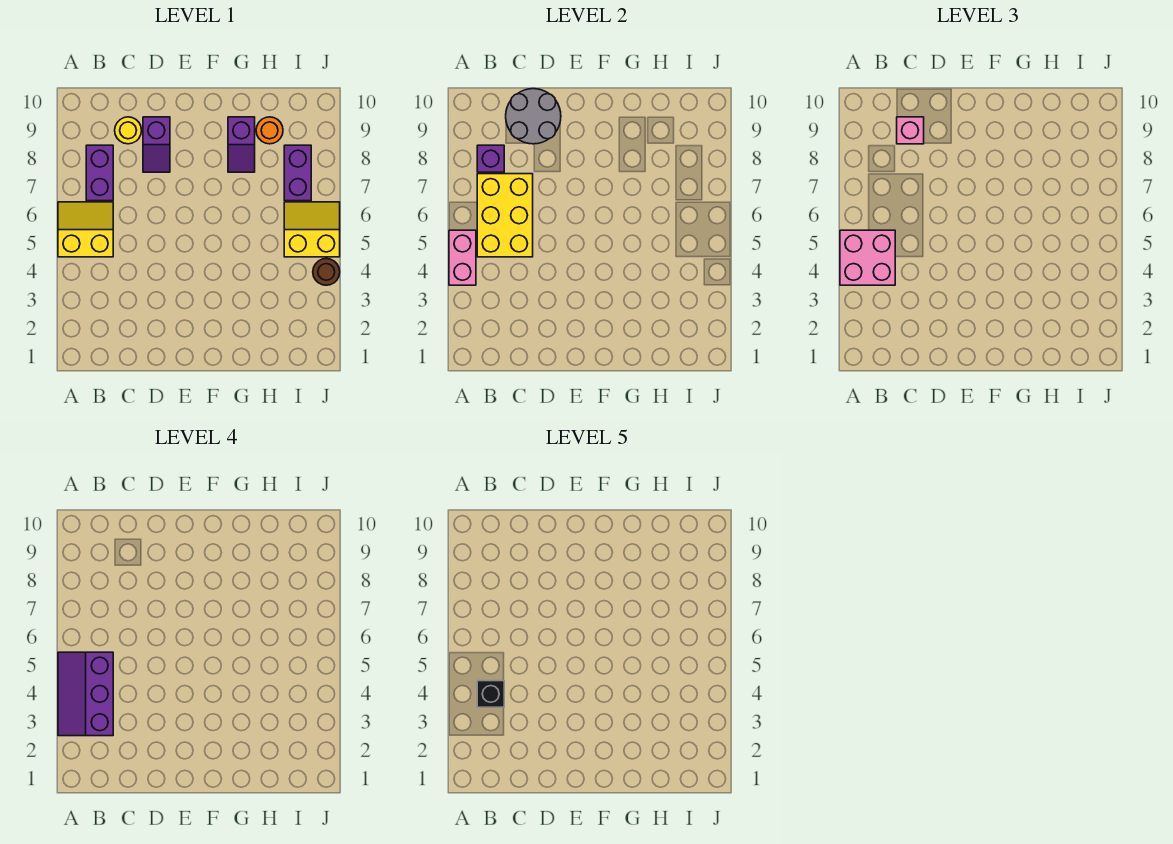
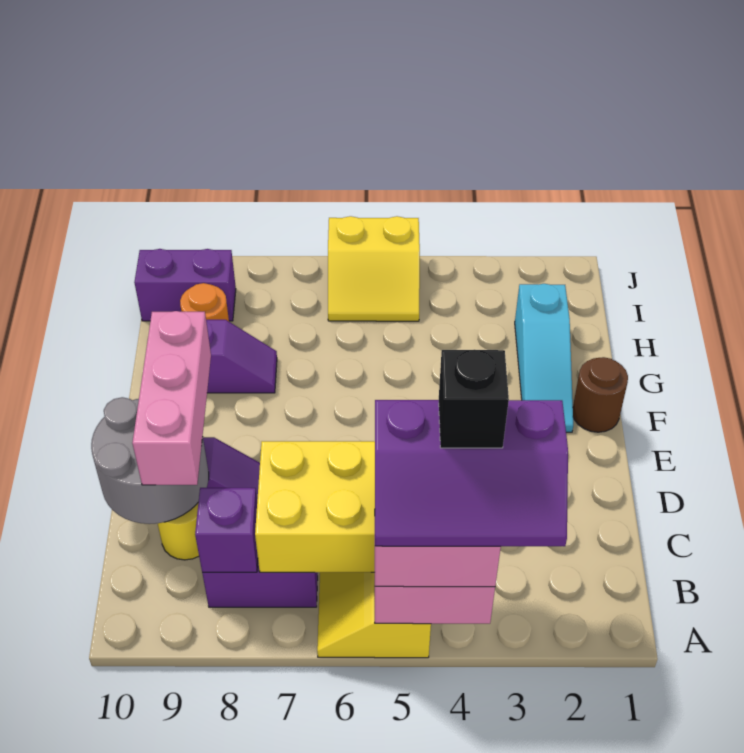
pink 1x1 brick [897,117,924,144] -> pink 1x3 brick [132,311,211,485]
none -> cyan 1x3 slope [515,284,573,432]
yellow 2x2 slope [284,202,340,257] -> yellow 2x2 slope turned to [328,216,420,321]
purple 1x2 brick [284,145,311,201] -> purple 1x2 brick moved to [134,249,236,321]
brown 1x1 round brick [313,259,340,285] -> brown 1x1 round brick moved to [573,357,628,432]

